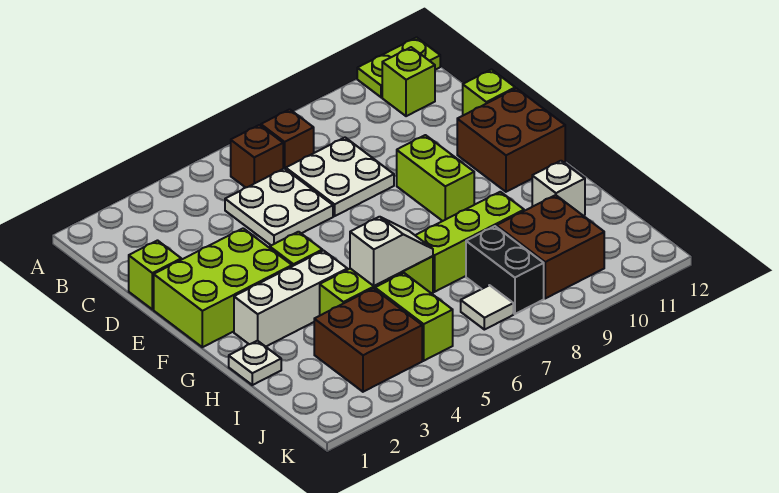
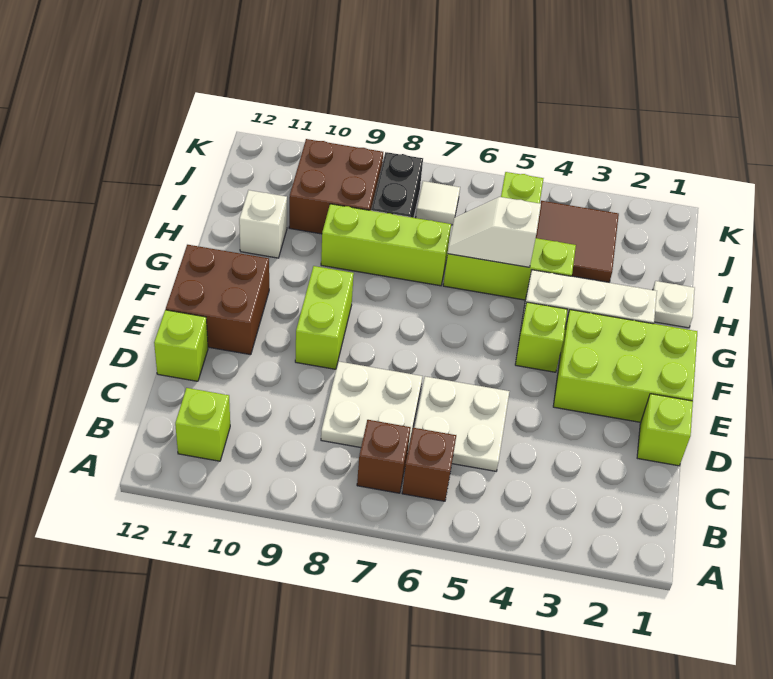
lime 1x2 plate [357,37,440,97] -> none
brown 2x2 brick [314,288,422,392] -> brown 2x2 tile [536,201,619,282]

